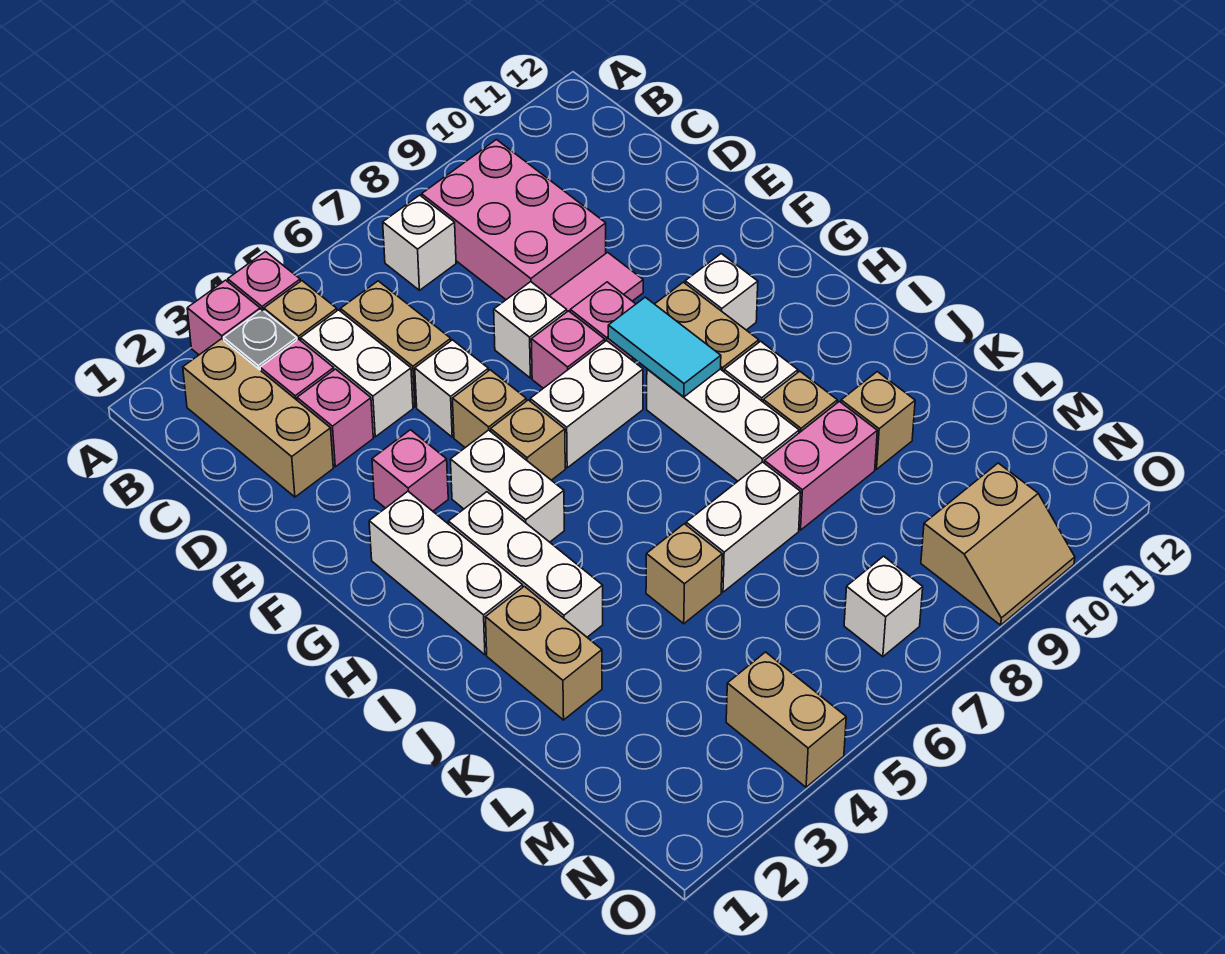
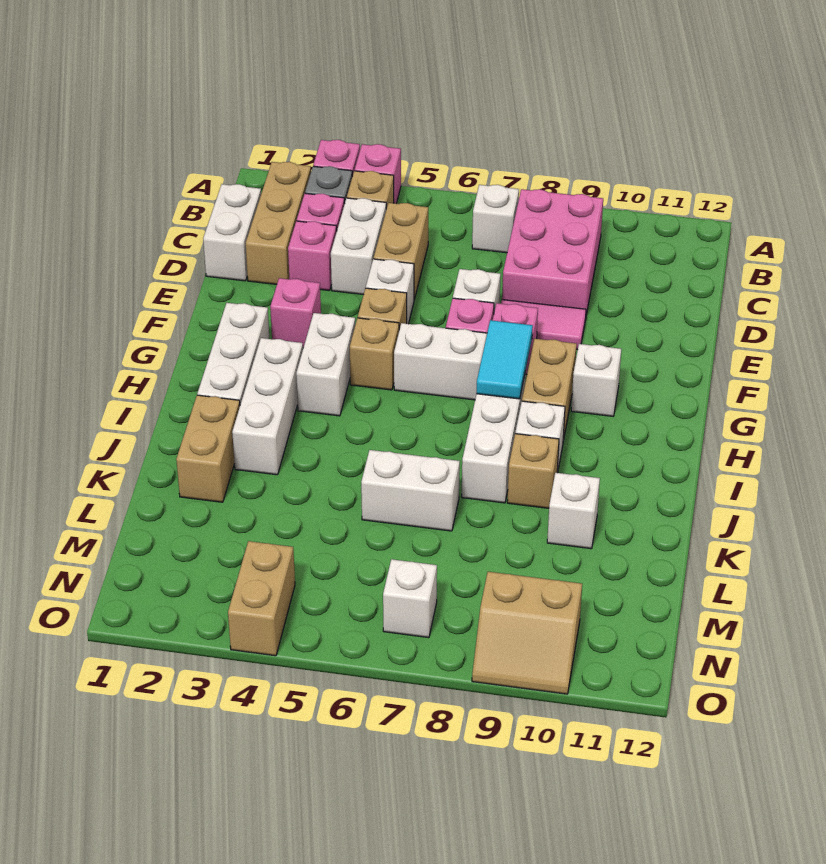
none -> white 1x2 brick [203,184,261,281]
tan 1x1 brick [646,524,722,624] -> none
pink 1x2 brick [764,401,877,530] -> none
tan 1x1 brick [841,372,915,469] -> white 1x1 brick [547,473,600,549]

